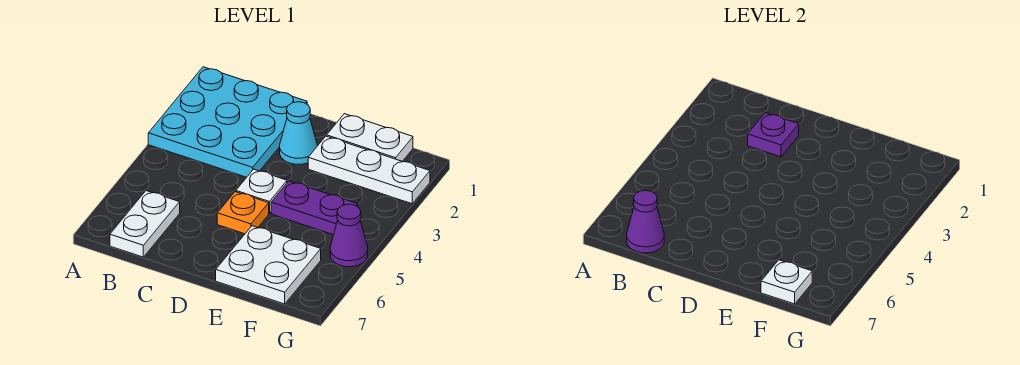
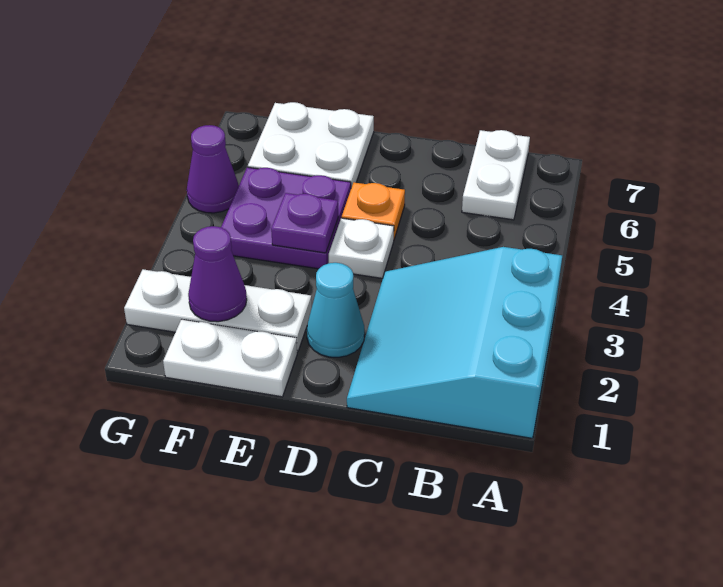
cyan 3x3 plate [148,67,307,177] -> cyan 3x3 slope [347,247,562,438]
purple 1x1 cone [627,190,664,253] -> purple 1x1 cone moved to [188,226,247,322]
purple 1x1 plate [748,113,799,157] -> purple 1x1 plate moved to [271,193,338,253]
purple 1x2 plate [271,181,358,235] -> purple 2x2 plate [221,167,351,269]
white 1x1 plate [761,260,812,304] -> none

